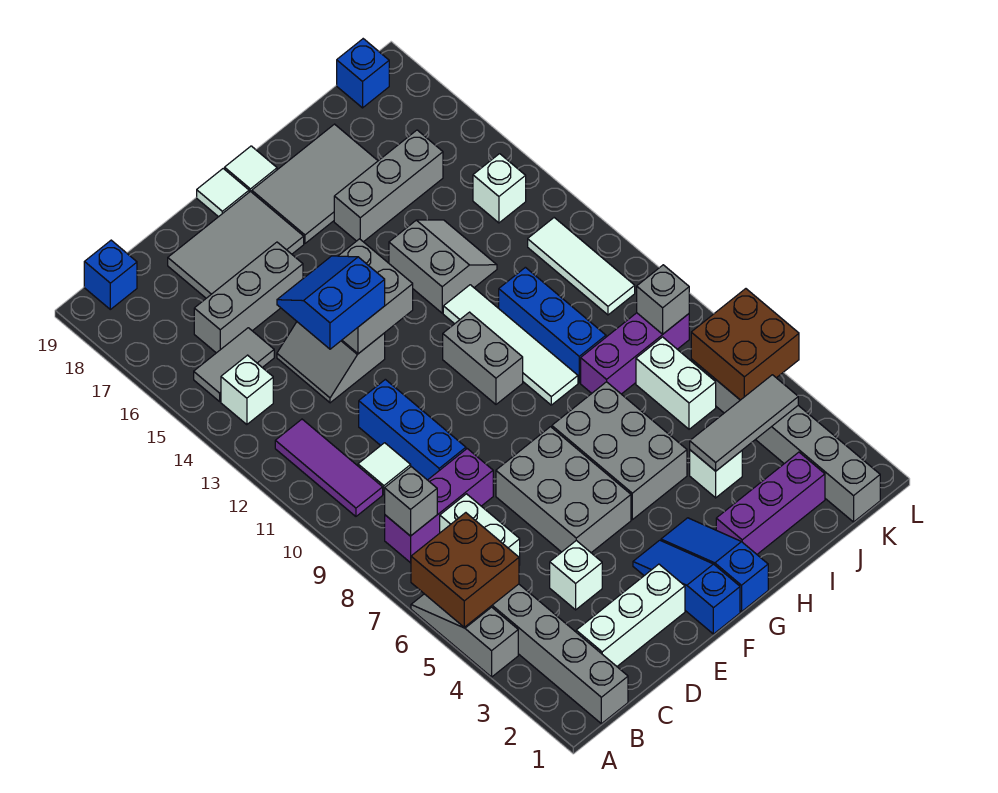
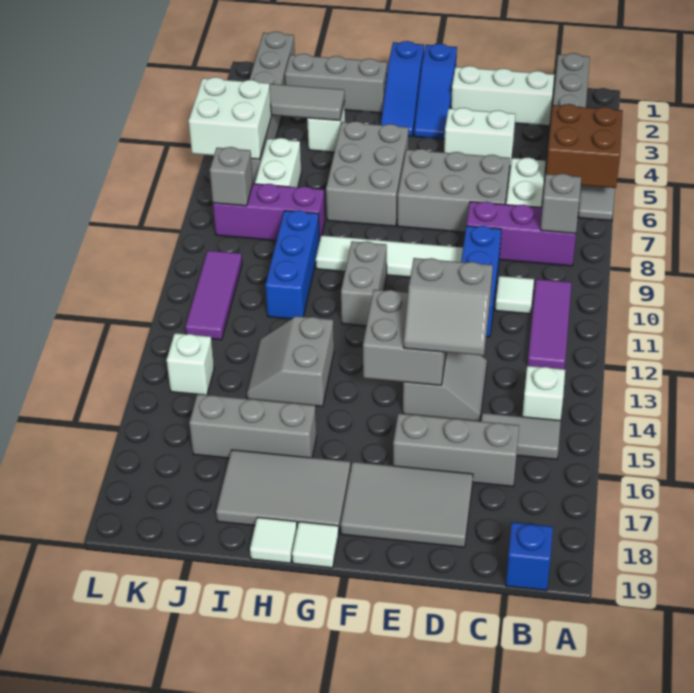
white 1x1 brick [550,541,602,610] -> white 1x2 brick [444,108,515,166]
blue 2x2 slope [277,256,385,349] -> grey 2x2 slope [404,258,493,356]
grey 2x3 brick [496,427,631,553] -> grey 2x3 brick turned to [397,149,510,232]
white 1x1 tile [197,169,249,217] -> white 1x1 tile moved to [250,517,297,563]
purple 1x3 brick [716,452,825,554] -> grey 1x3 brick [285,54,387,113]
white 1x4 tile [443,285,578,405] -> white 1x4 tile turned to [316,235,463,277]
brown 2x2 brick [691,289,799,400] -> white 2x2 brick [189,77,271,159]
white 1x3 tile [528,218,635,315] -> purple 1x3 tile [185,251,242,340]
blue 1x1 brick [337,39,389,108] -> none

